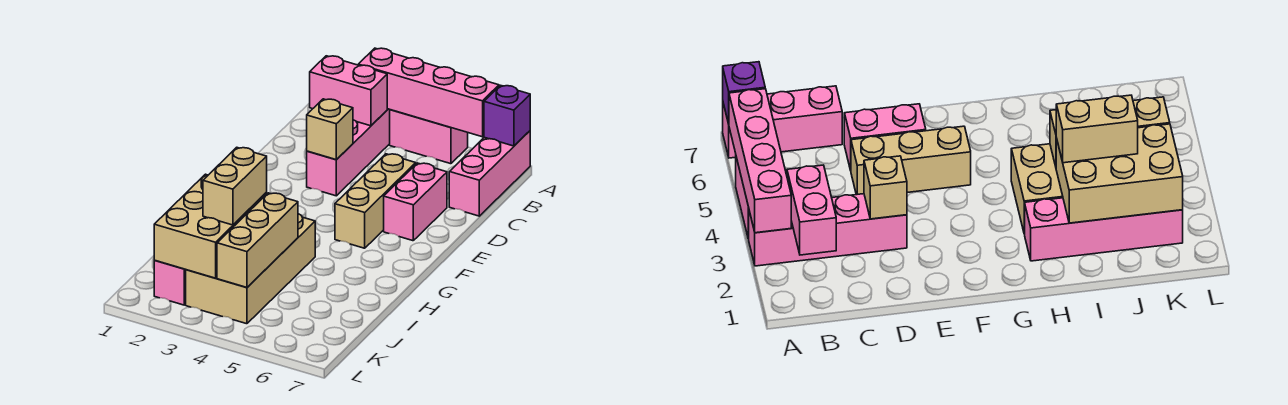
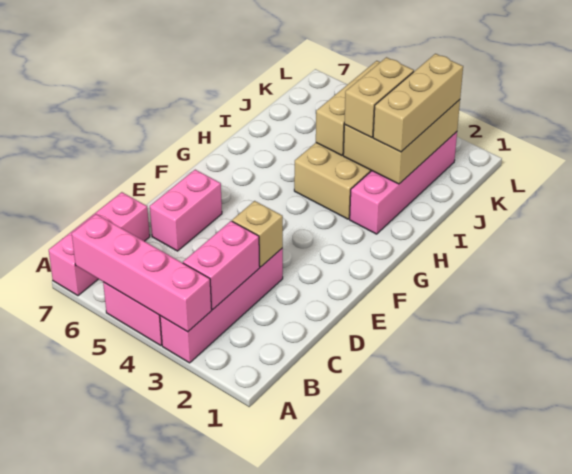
purple 1x1 brick [484,85,530,146] -> none
pink 1x2 brick [310,56,387,126] -> pink 1x2 brick turned to [183,221,260,309]
tan 1x3 brick [335,154,416,248] -> tan 1x3 brick moved to [373,54,463,152]

